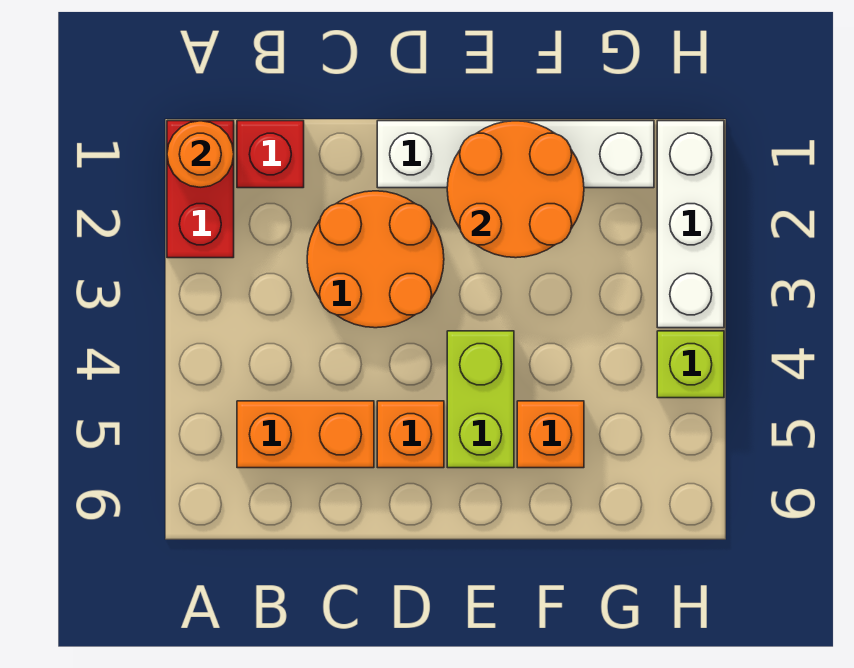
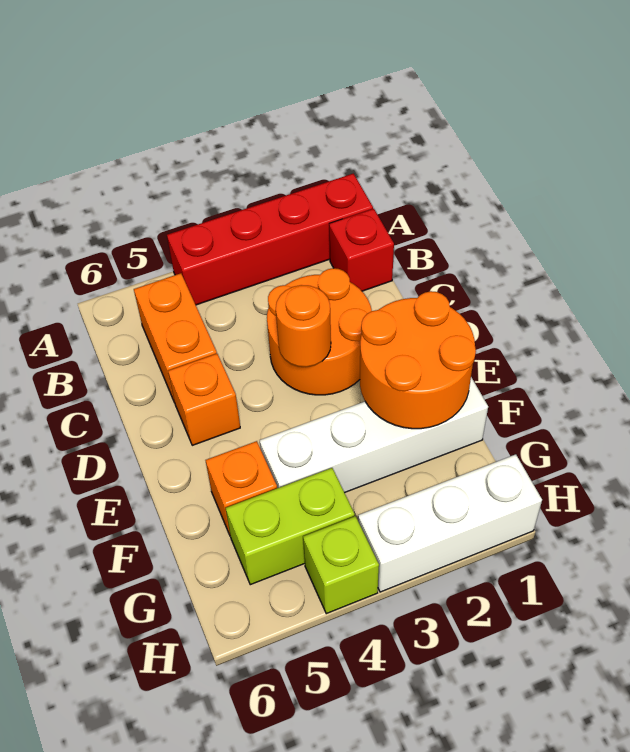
red 1x2 brick [167,121,234,258] -> red 1x4 brick [167,173,373,305]
orange 1x1 round brick [167,121,234,187] -> orange 1x1 round brick moved to [276,285,331,367]
white 1x4 brick [377,121,654,188] -> white 1x4 brick turned to [260,377,488,493]
lime 1x2 brick [447,331,514,468] -> lime 1x2 brick moved to [226,468,355,585]

